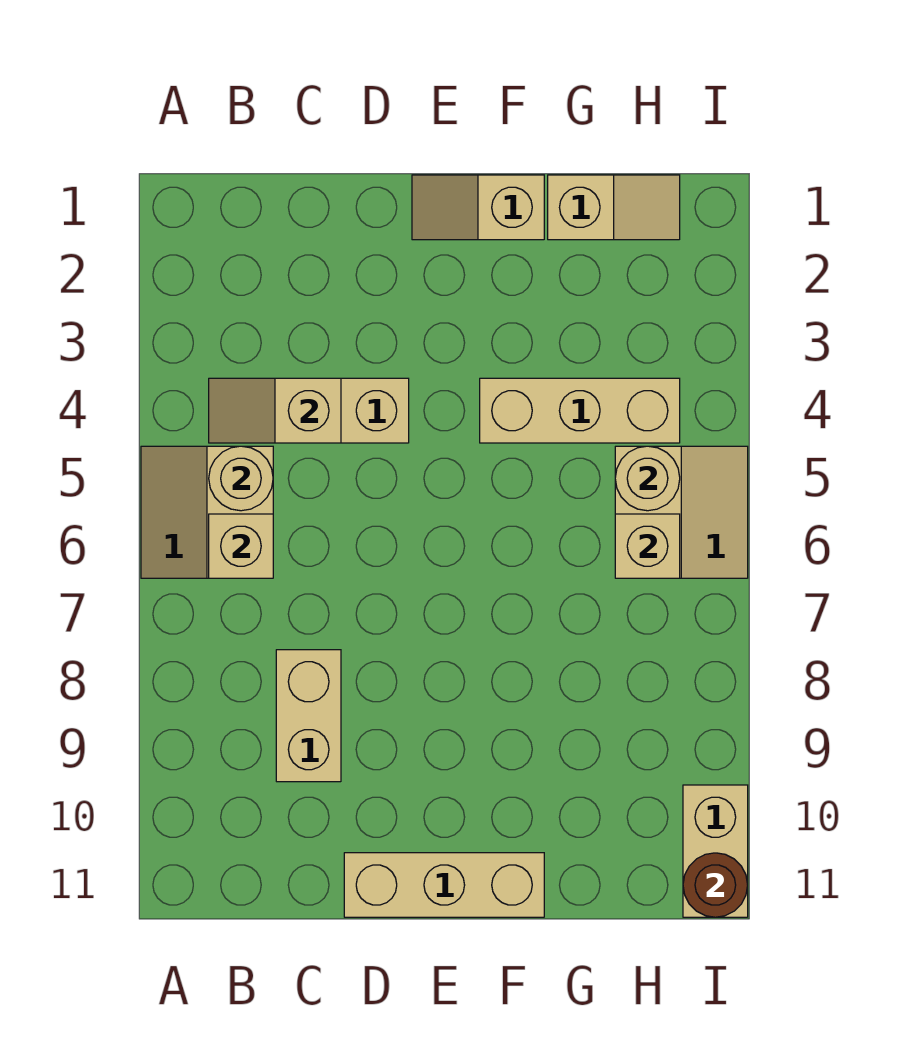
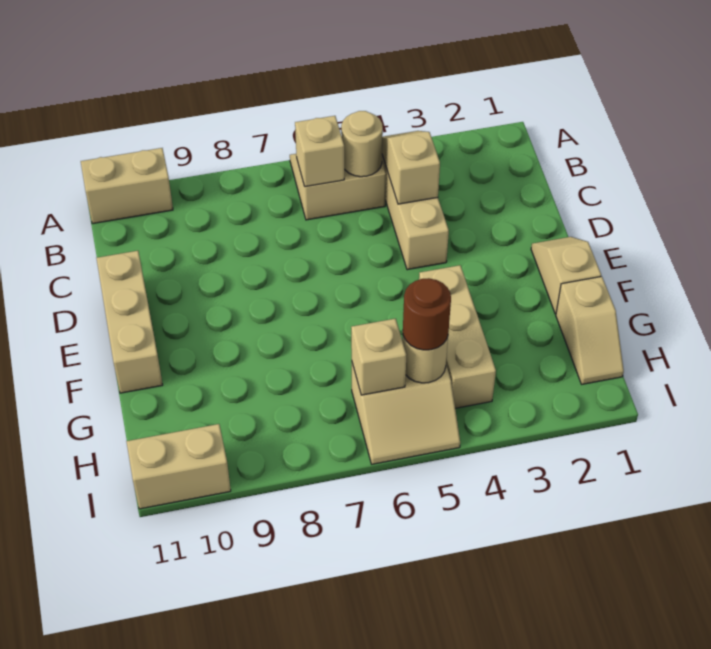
tan 1x2 brick [276,650,341,782] -> tan 1x2 brick moved to [81,148,173,224]
brown 1x1 round brick [683,853,748,917] -> brown 1x1 round brick moved to [403,278,451,350]

